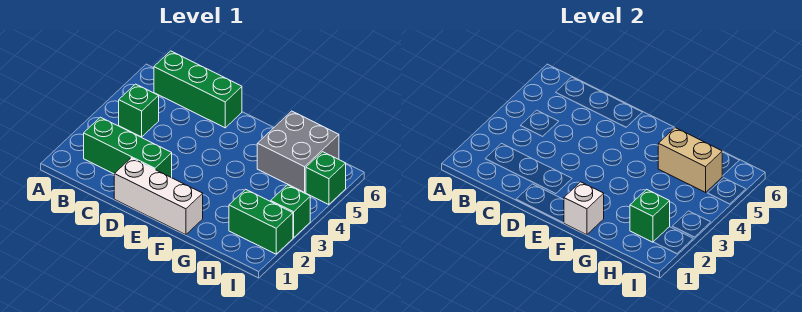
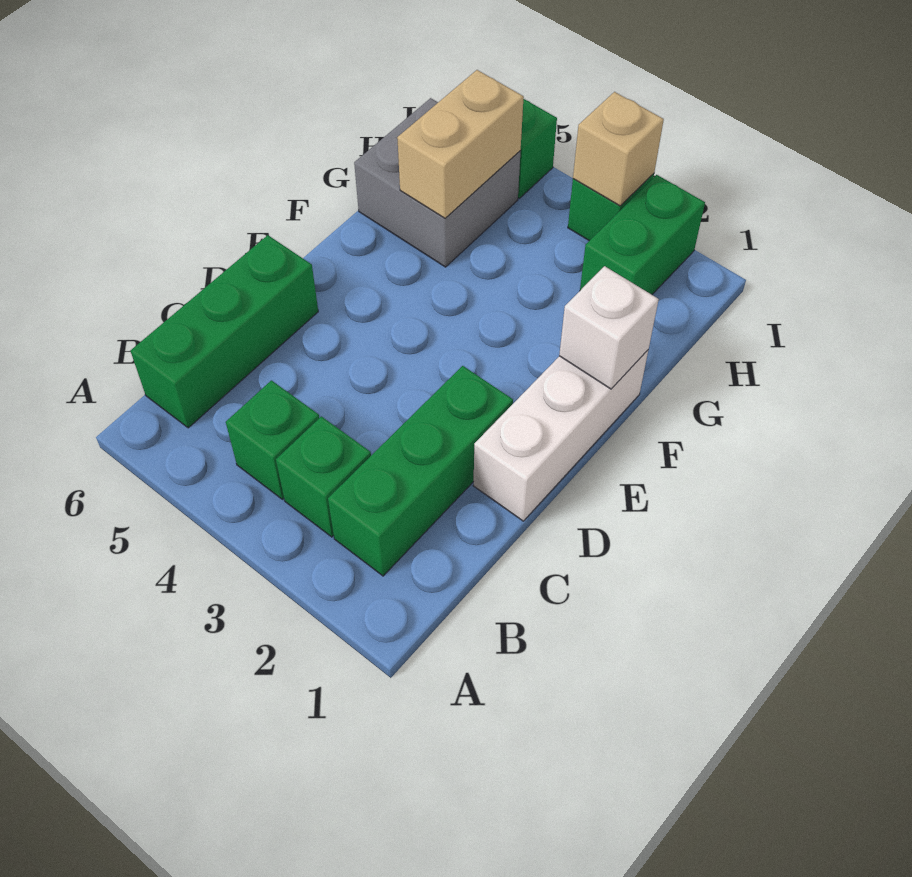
green 1x1 brick [630,189,670,242] -> green 1x1 brick moved to [276,416,371,537]
none -> tan 1x1 brick [573,92,664,206]

